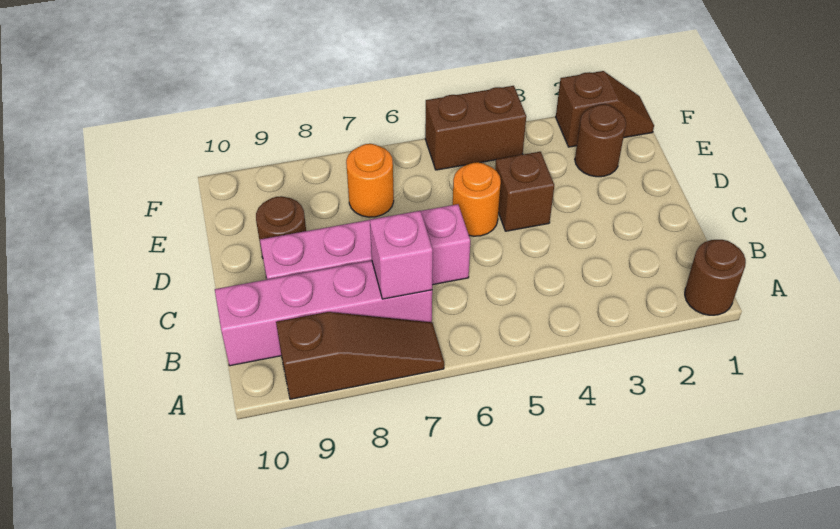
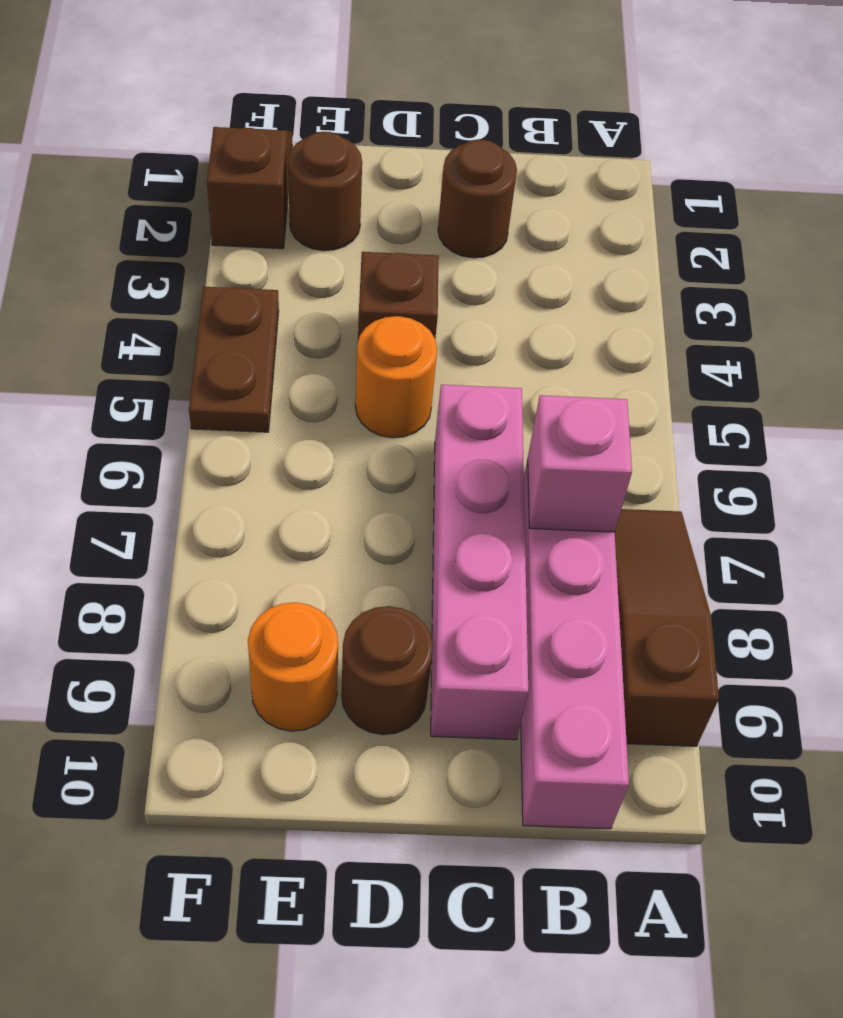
brown 1x1 round brick [685,240,746,315] -> brown 1x1 round brick moved to [438,140,517,258]
orange 1x1 round brick [346,144,394,217] -> orange 1x1 round brick moved to [248,602,338,731]
brown 1x2 brick [425,86,526,170] -> brown 1x2 plate [189,287,279,432]

